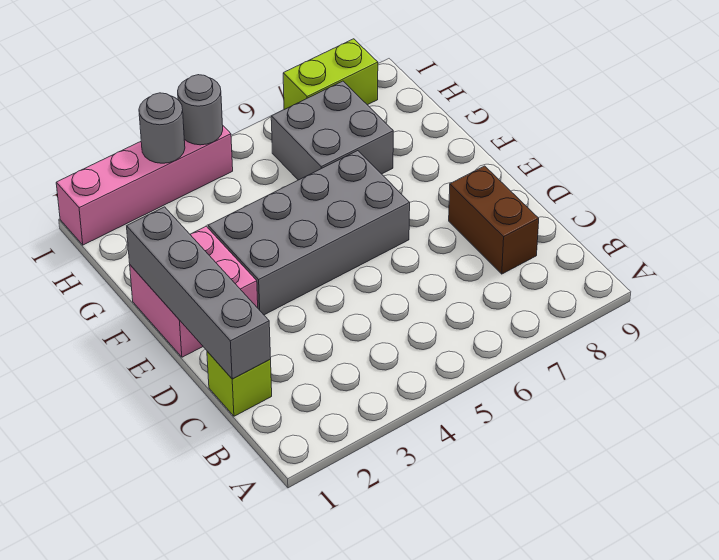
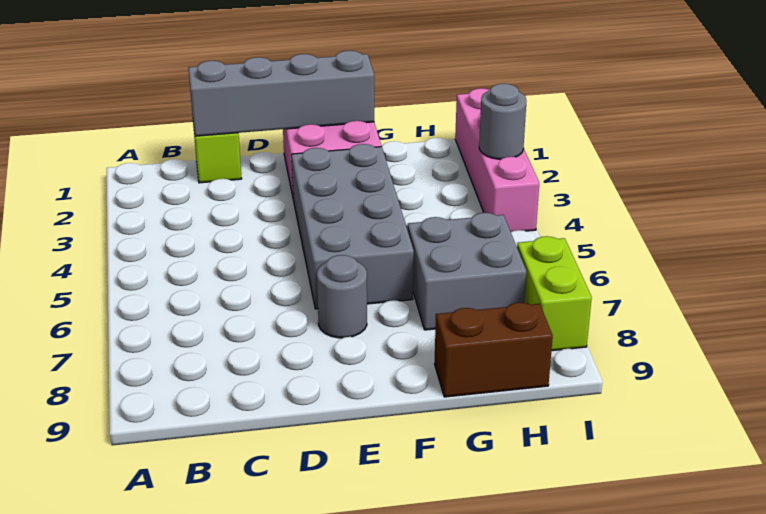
brown 1x2 brick [449,166,539,274] -> brown 1x2 brick moved to [435,303,553,397]
grey 1x1 round brick [178,75,223,145] -> grey 1x1 round brick moved to [317,255,367,338]

